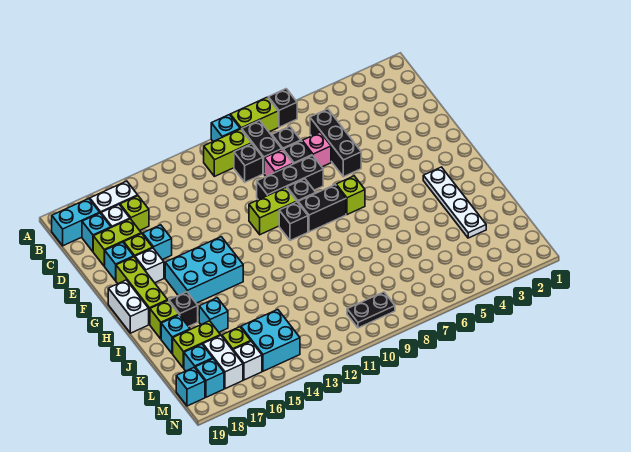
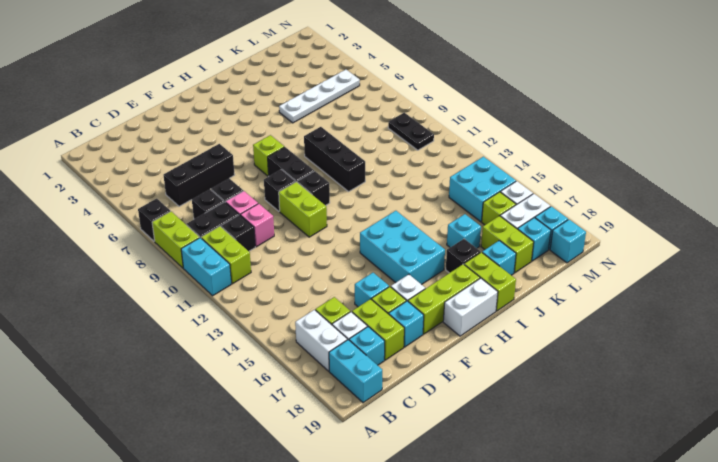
cyan 1x1 brick [211,115,240,141] -> cyan 1x2 brick [181,238,231,296]
pink 1x1 brick [302,132,331,167] -> pink 1x1 brick moved to [241,204,274,247]
black 1x3 brick [257,156,323,200] -> black 1x3 brick moved to [304,127,365,192]
white 1x4 plate [423,167,486,238] -> white 1x4 plate moved to [279,70,360,123]
lime 1x1 brick [150,301,179,339] -> lime 1x2 brick [464,252,516,311]

